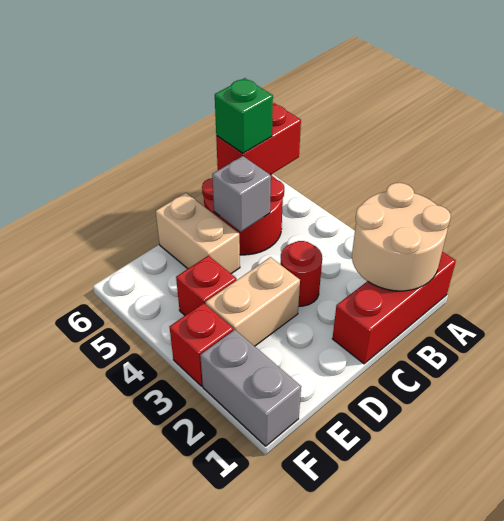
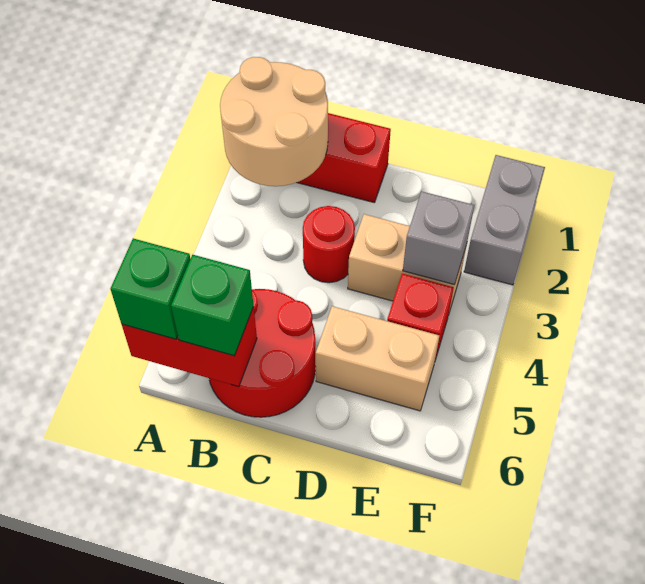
none -> green 1x1 brick [111,238,190,339]
grey 1x1 brick [212,156,271,232] -> grey 1x1 brick moved to [403,191,475,285]
tan 1x2 brick [156,193,240,274] -> tan 1x2 brick turned to [316,306,439,411]
red 1x1 brick [170,303,233,386] -> none

